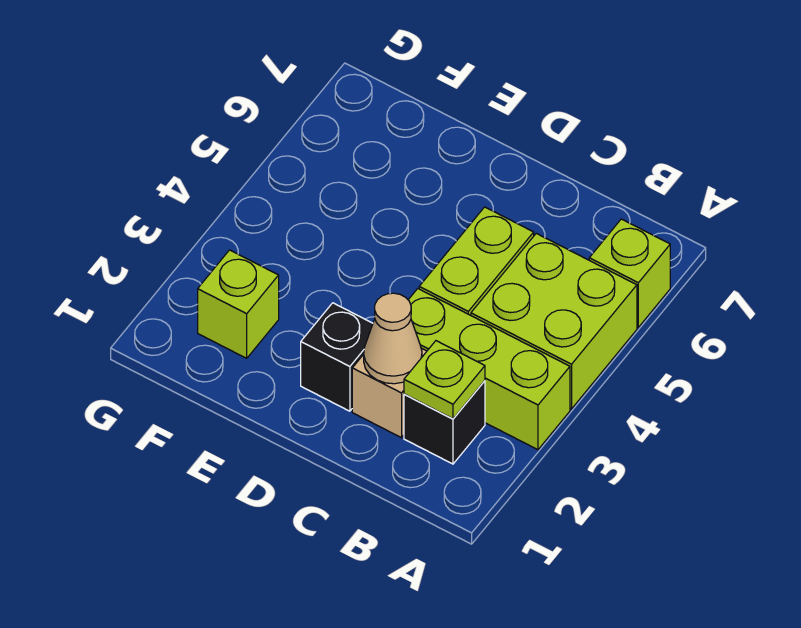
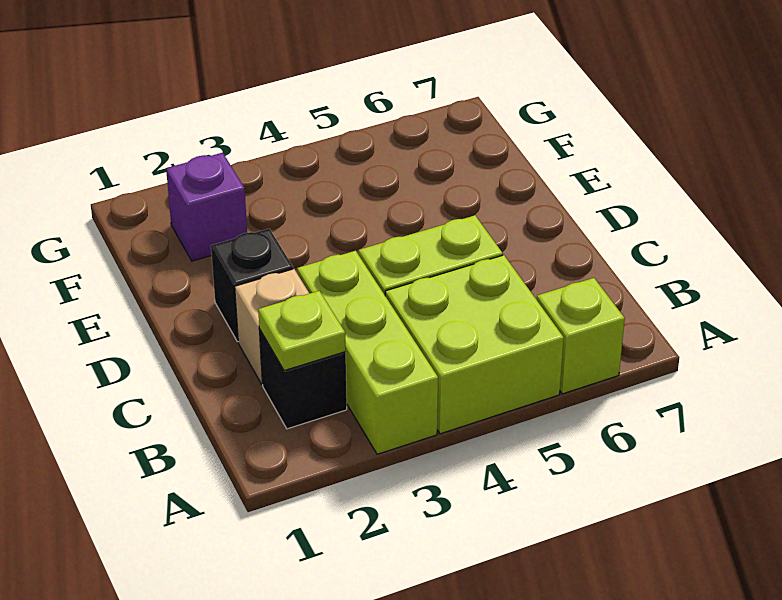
tan 1x1 cone [364,293,422,384] -> none
lime 1x1 brick [198,250,279,358] -> purple 1x1 brick [166,153,247,261]

